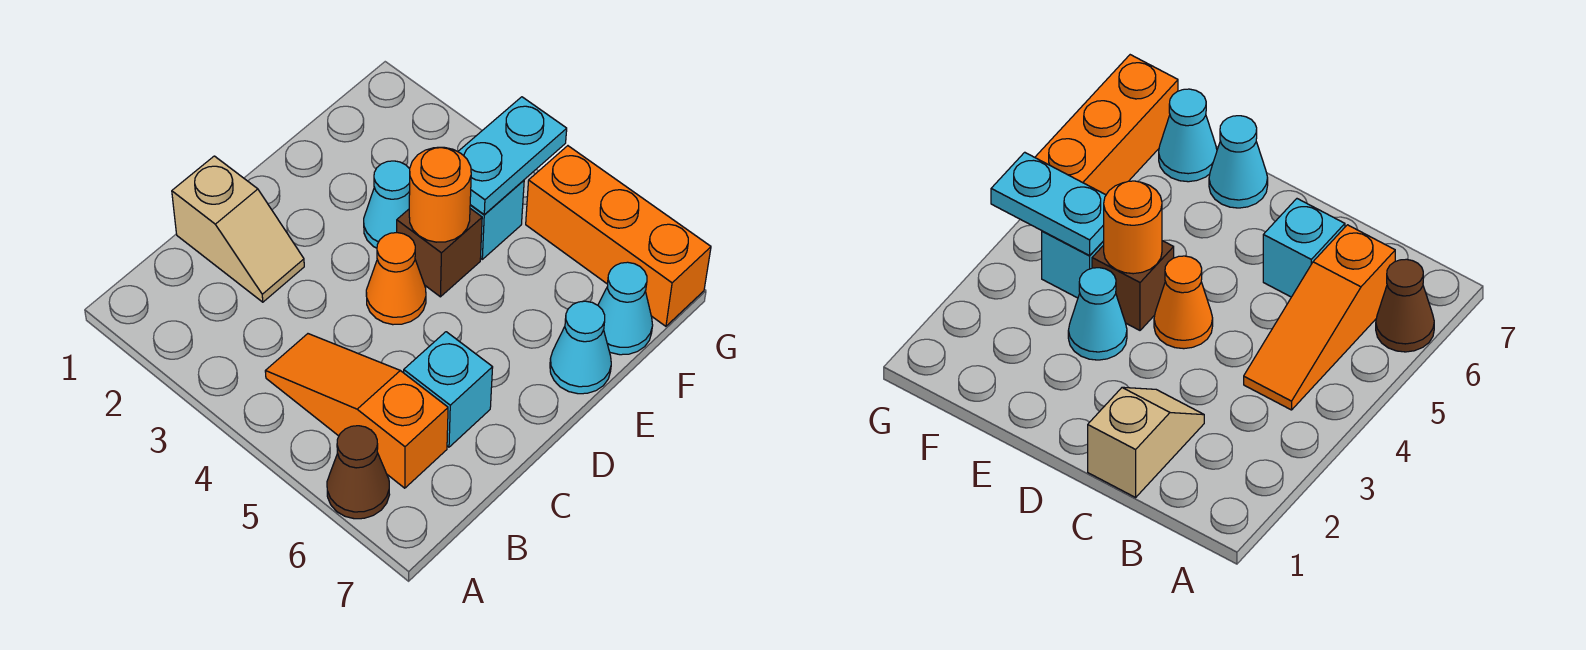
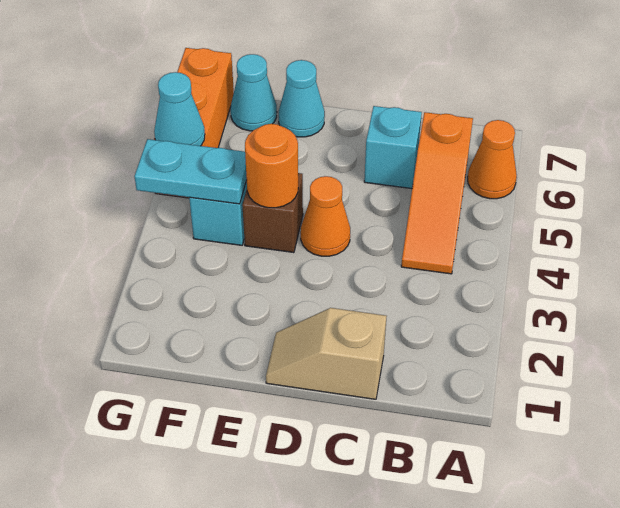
brown 1x1 cone [327,426,390,519] -> orange 1x1 cone [468,120,517,199]
tan 1x2 slope [172,156,304,302] -> tan 1x2 slope turned to [266,308,387,399]
cyan 1x1 cone [364,161,410,248] -> cyan 1x1 cone moved to [154,72,205,146]

